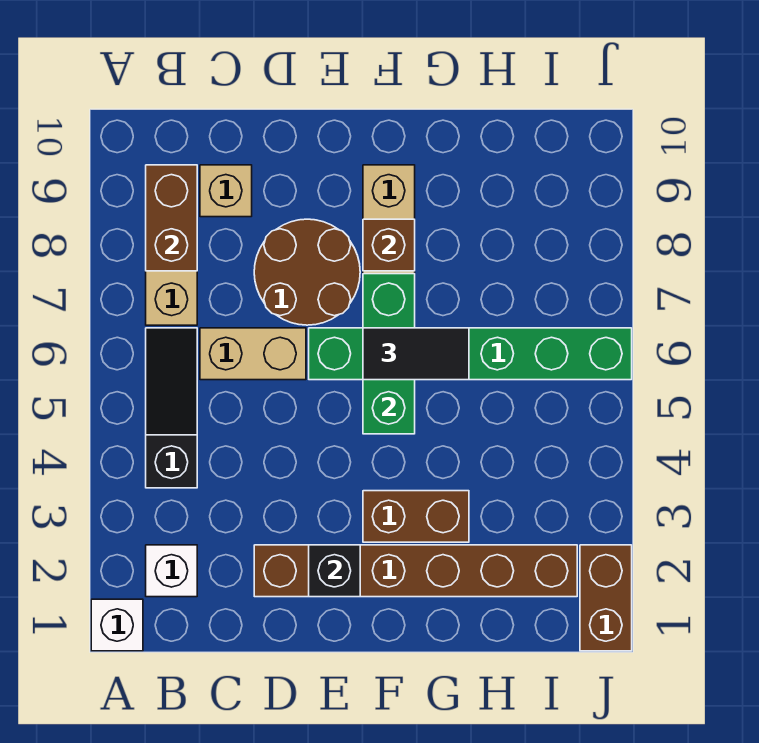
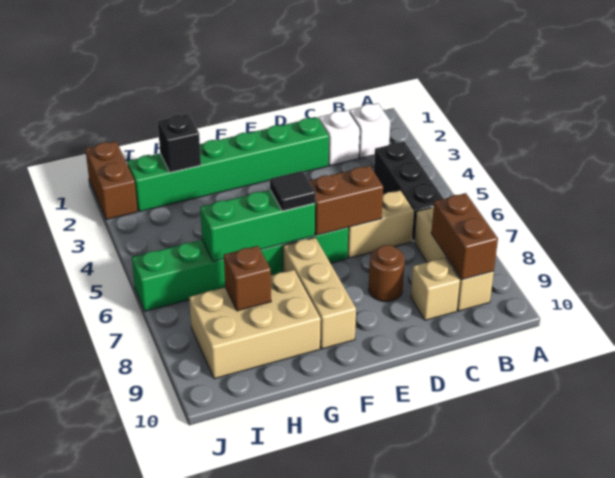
white 1x1 brick [91,599,143,651] -> white 1x1 brick moved to [319,110,360,166]
black 1x3 slope [146,328,197,488] -> black 1x3 brick [374,142,444,241]
brown 1x6 brick [254,545,577,597] -> green 1x6 brick [127,117,329,212]
brown 2x2 round brick [254,219,360,325] -> brown 1x1 round brick [368,245,405,302]
black 1x1 brick [309,545,360,597] -> black 1x1 brick moved to [158,114,201,172]
brown 1x2 brick [363,491,469,542] -> brown 1x2 brick moved to [309,166,383,235]
green 1x3 brick [363,274,415,434] -> green 1x3 brick turned to [200,190,315,262]
black 1x2 tile [363,328,469,380] -> black 1x1 tile [270,171,315,211]
brown 1x1 brick [363,219,415,271] -> brown 1x1 brick moved to [224,246,271,311]
none -> tan 2x3 brick [189,270,321,379]

